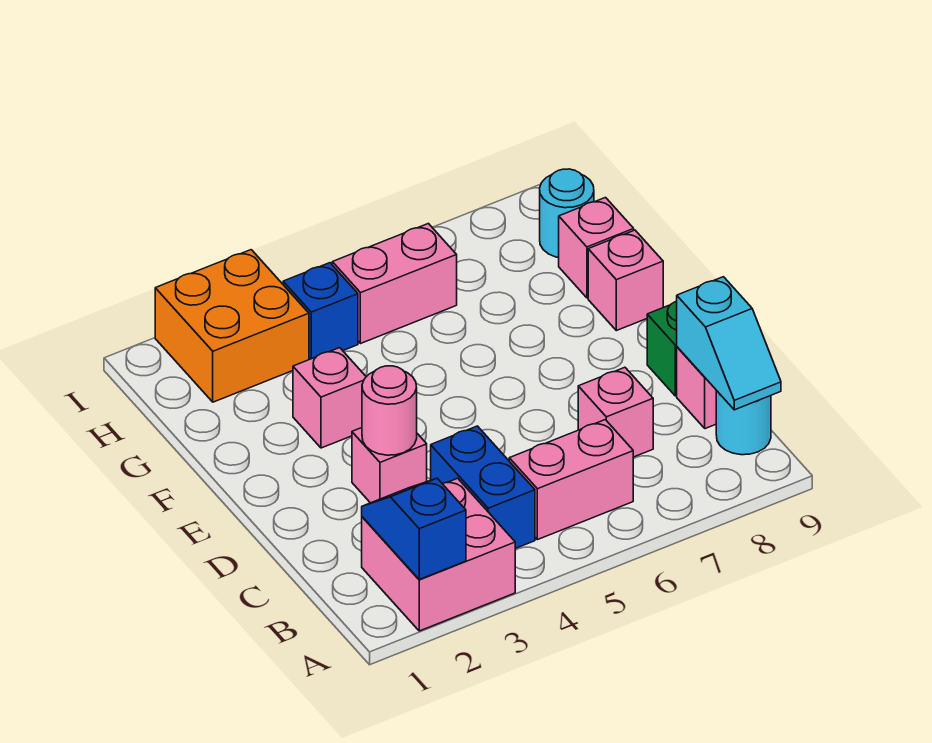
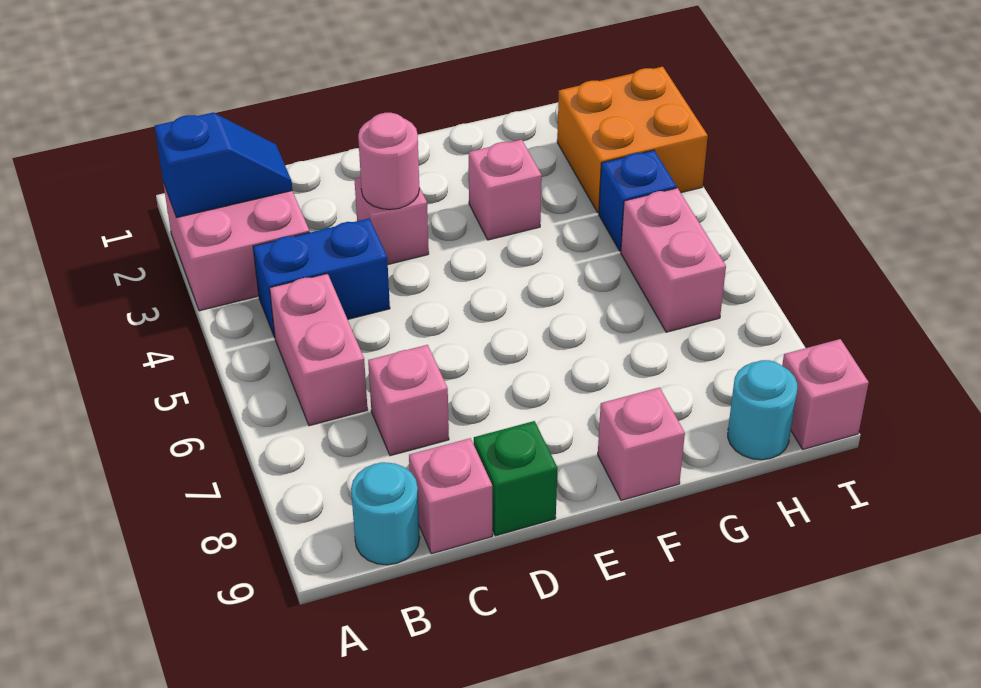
cyan 1x2 slope [677,277,781,410] -> none
pink 1x1 brick [559,198,634,298] -> pink 1x1 brick moved to [782,339,869,449]

